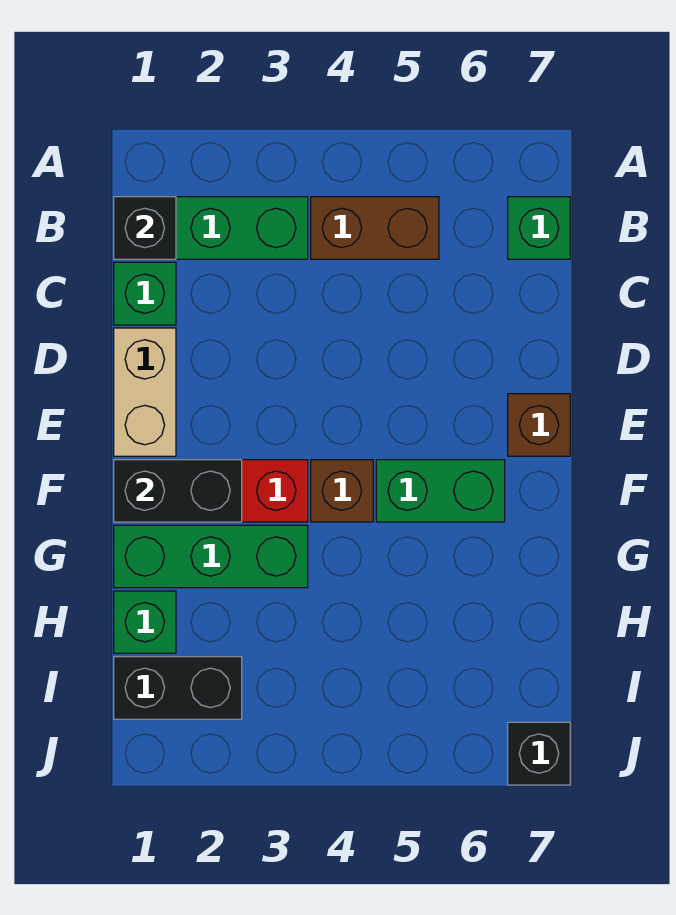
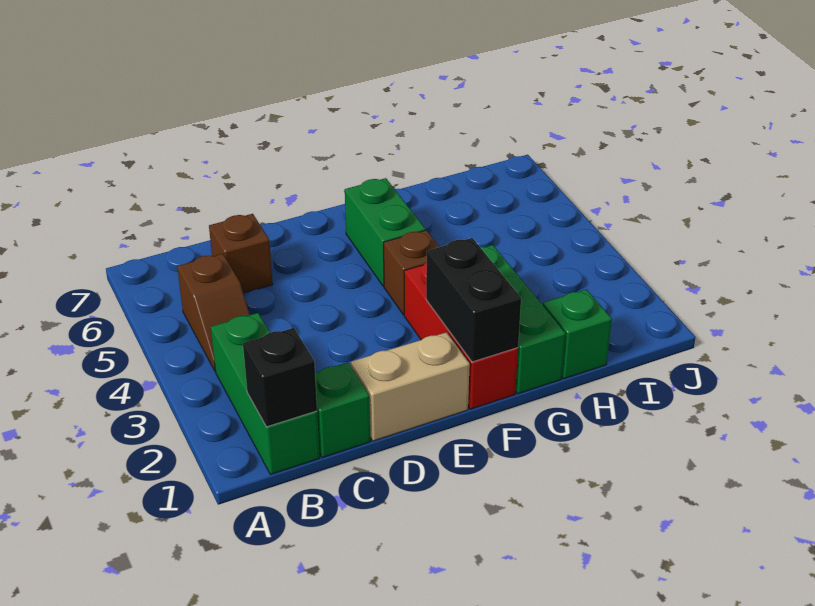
brown 1x2 brick [311,197,439,259] -> brown 1x2 slope [177,254,250,371]
green 1x1 brick [508,197,570,259] -> none
brown 1x1 brick [508,394,570,456] -> brown 1x1 brick moved to [209,214,273,293]
black 1x2 brick [114,657,242,719] -> none
black 1x1 brick [508,722,570,785] -> none

